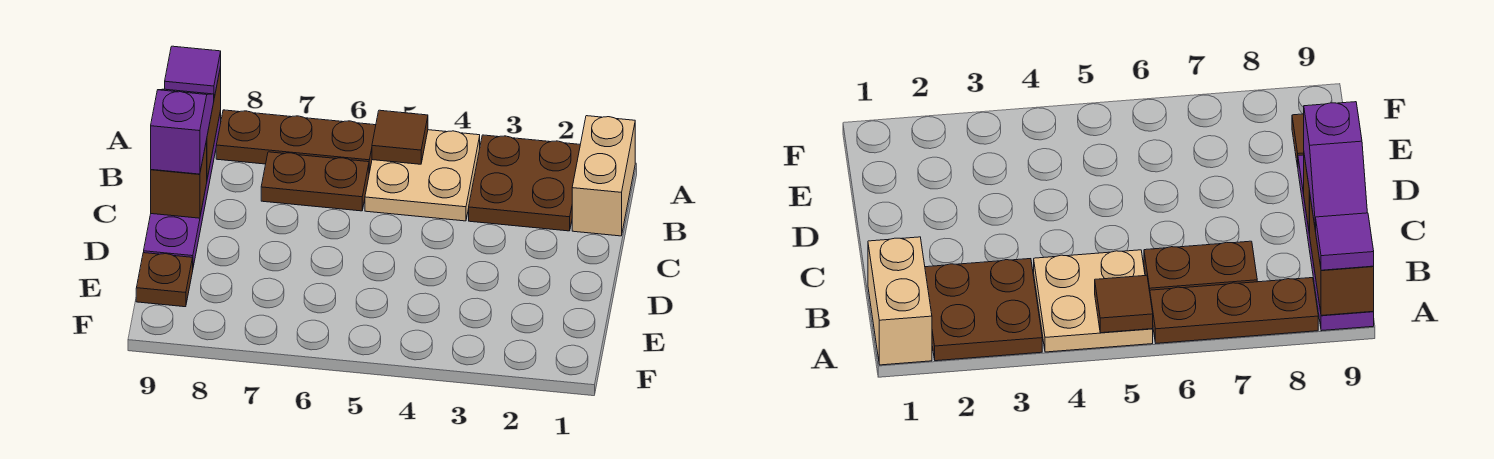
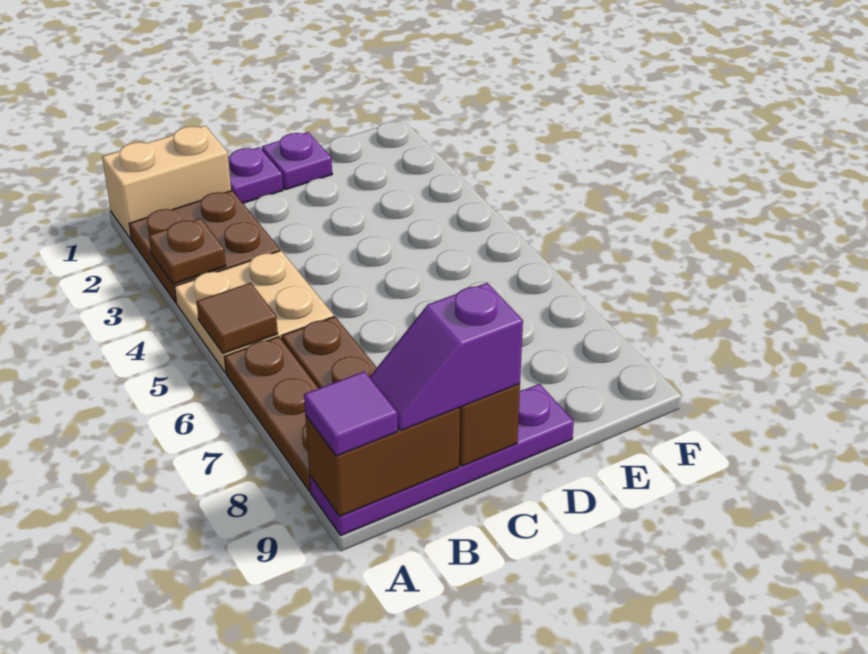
none -> purple 1x1 plate [228,147,283,203]
none -> purple 1x1 plate [262,132,332,189]
brown 1x1 plate [136,253,193,307] -> brown 1x1 plate moved to [149,218,226,284]

